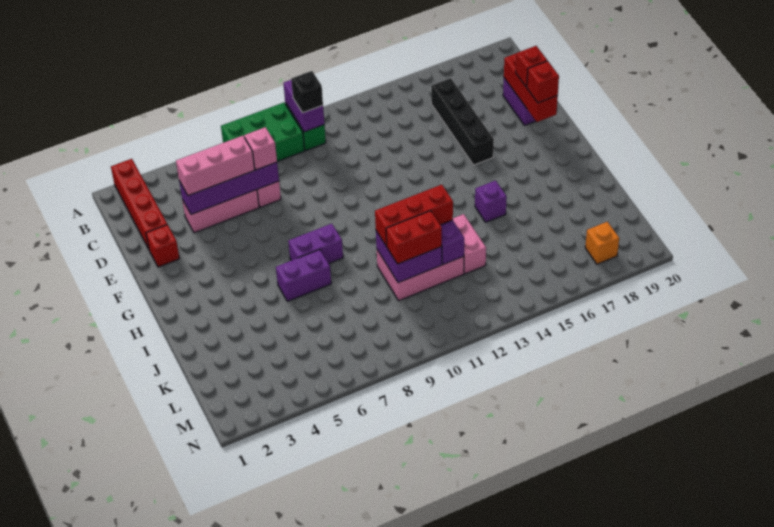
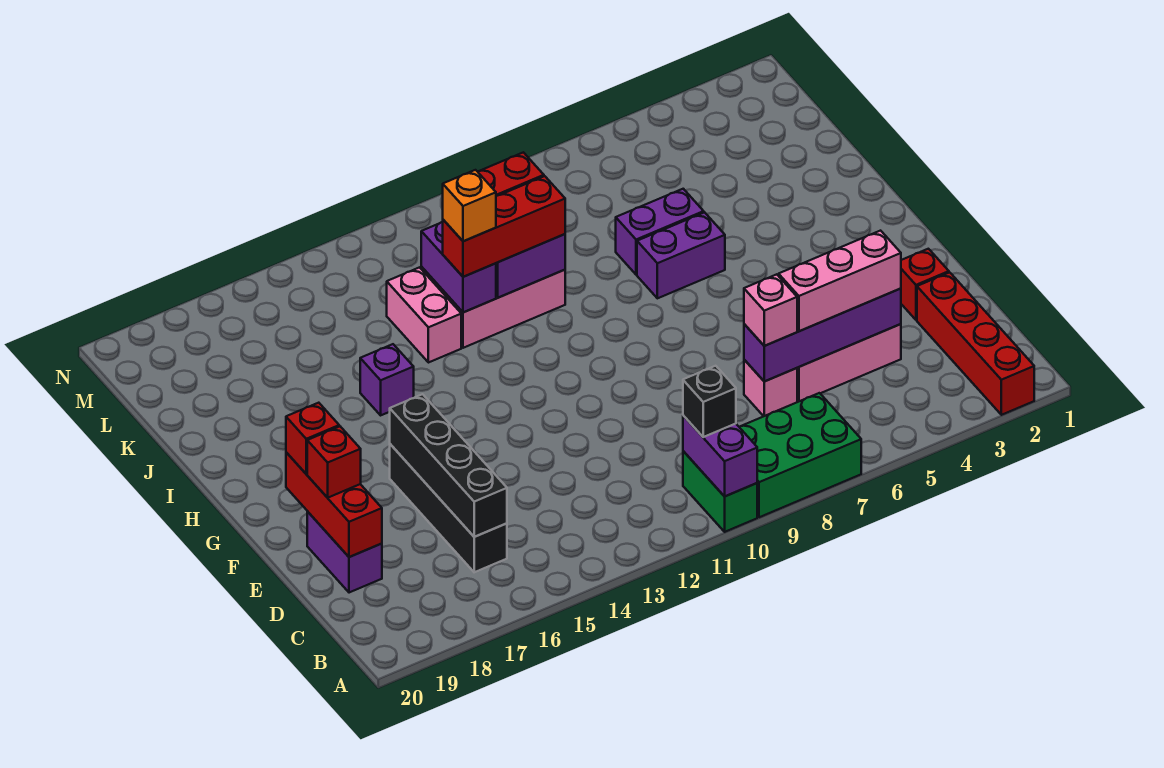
none -> black 1x4 brick [390,394,507,537]
purple 1x2 brick [288,224,343,264] -> purple 1x2 brick moved to [616,189,704,275]
orange 1x1 brick [585,222,619,264] -> orange 1x1 brick moved to [443,170,496,241]

